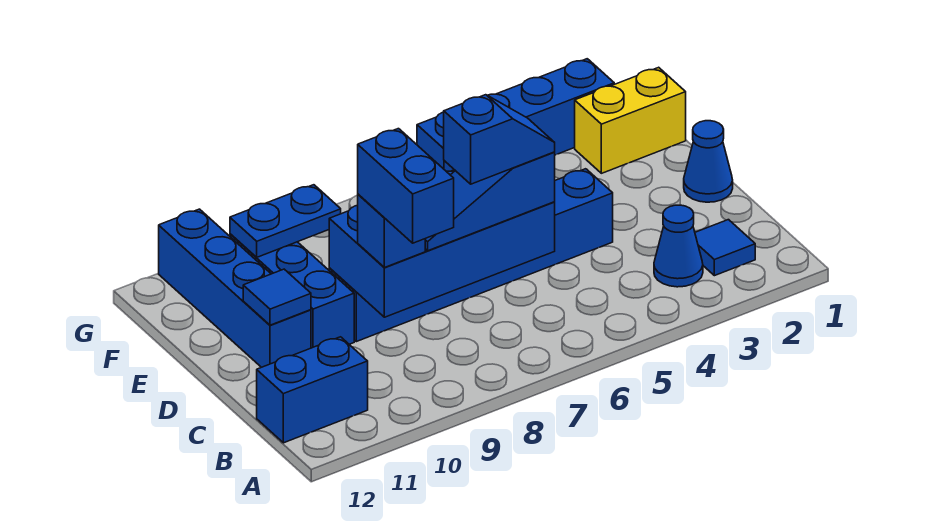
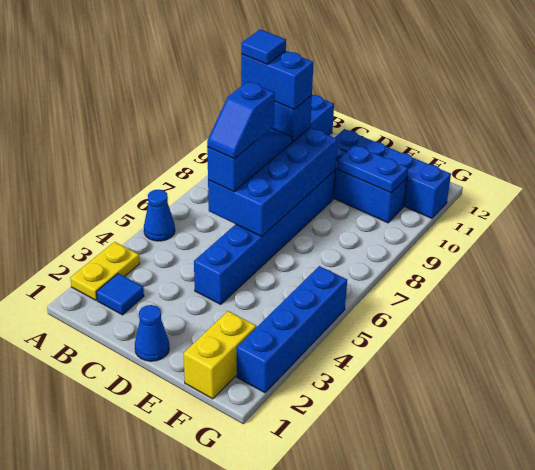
none -> yellow 1x2 plate [70,242,140,300]
blue 1x1 cone [654,205,703,287] -> blue 1x1 cone moved to [144,190,175,241]
blue 1x1 tile [243,269,311,325] -> blue 1x1 tile moved to [241,29,286,64]
blue 1x2 plate [230,185,341,257] -> blue 1x2 plate turned to [338,145,408,193]

